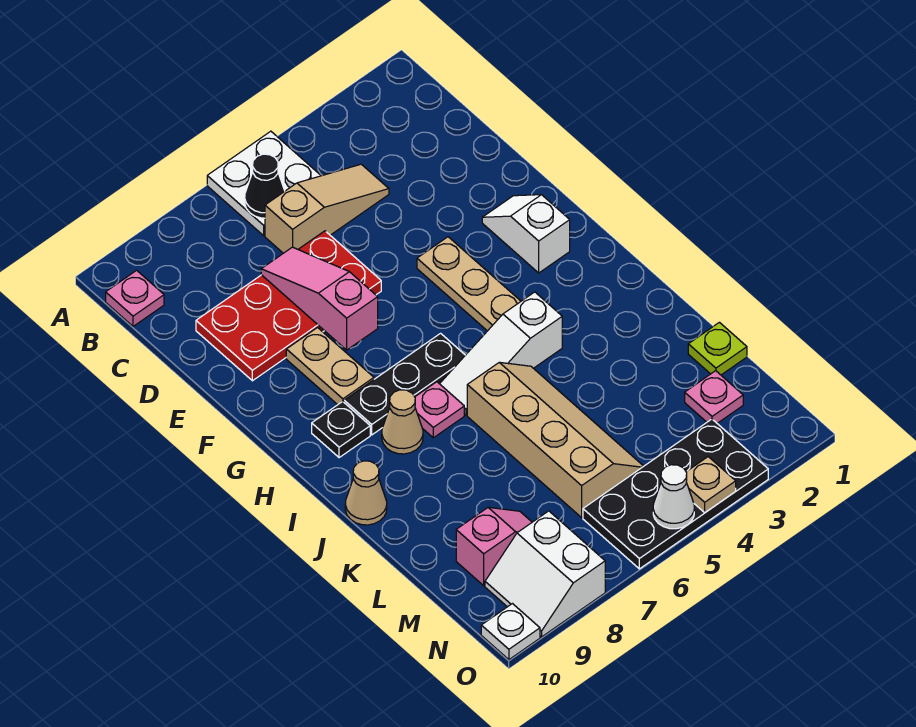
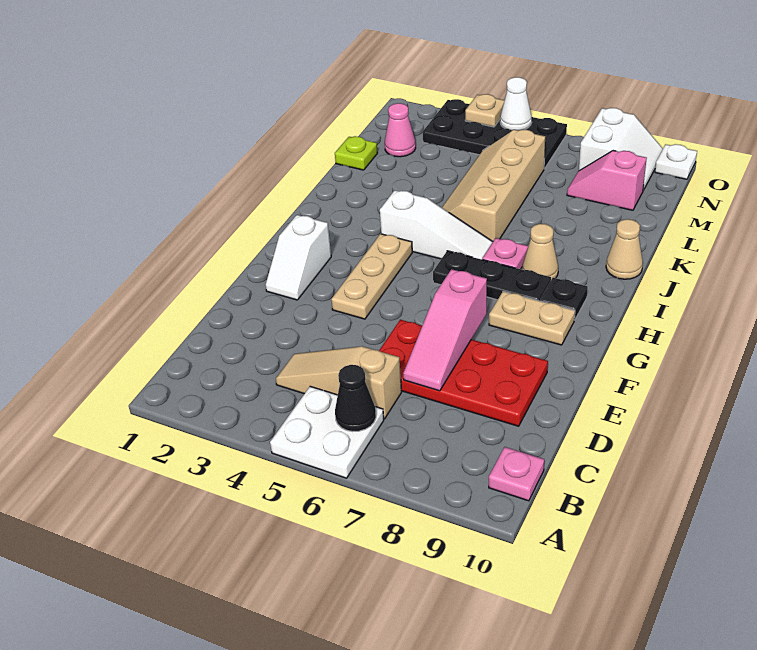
tan 1x2 plate [286,328,374,405] -> tan 1x2 plate turned to [489,291,575,345]
pink 1x1 plate [685,371,743,423] -> pink 1x1 cone [385,103,416,157]

